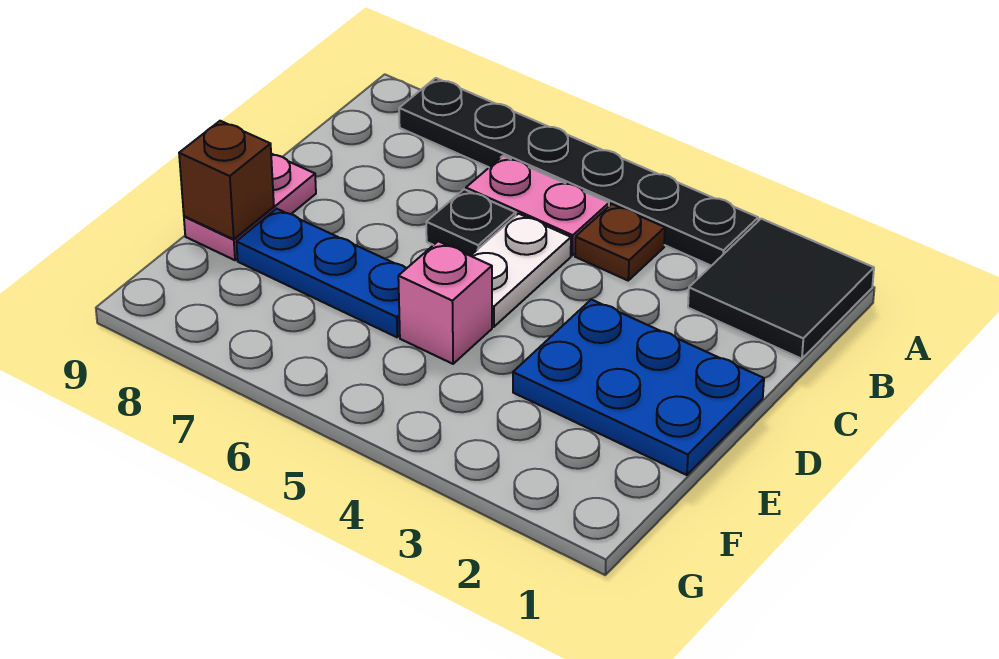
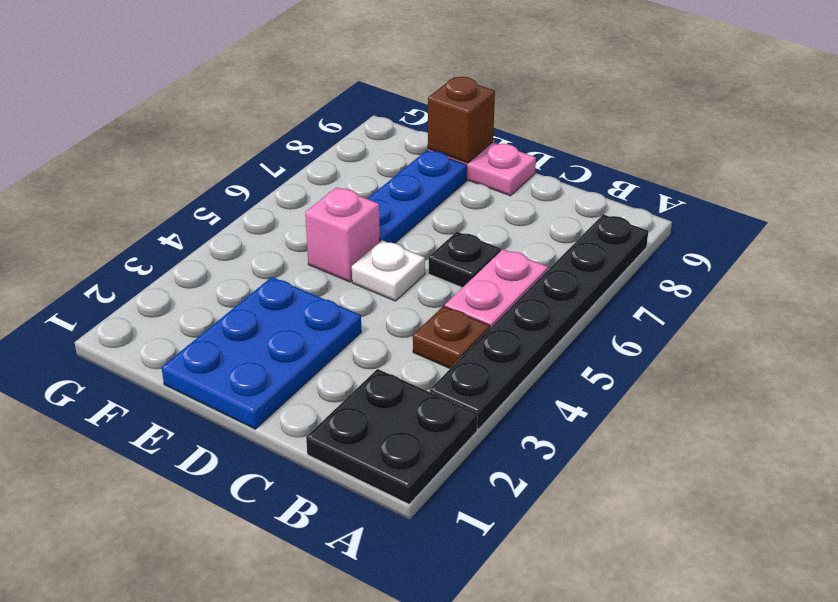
black 2x2 tile [688,219,874,359] -> black 2x2 plate [306,369,478,504]
white 1x2 plate [471,214,571,327] -> white 1x1 plate [352,240,425,301]

